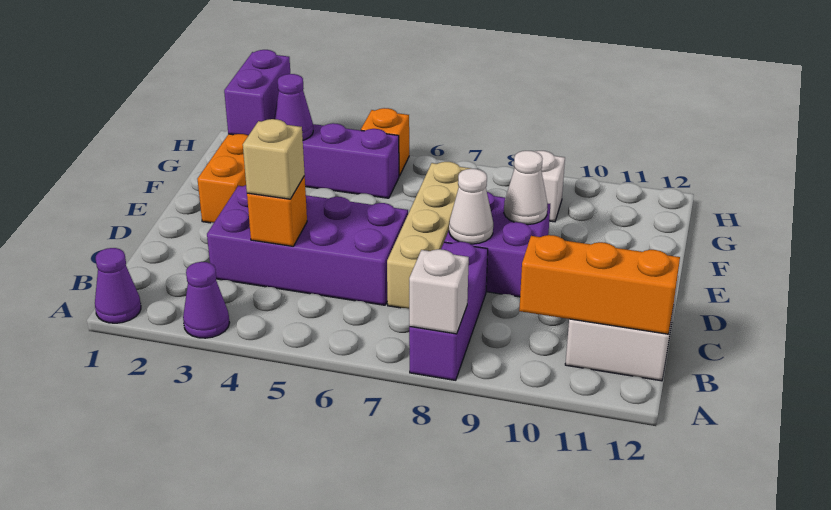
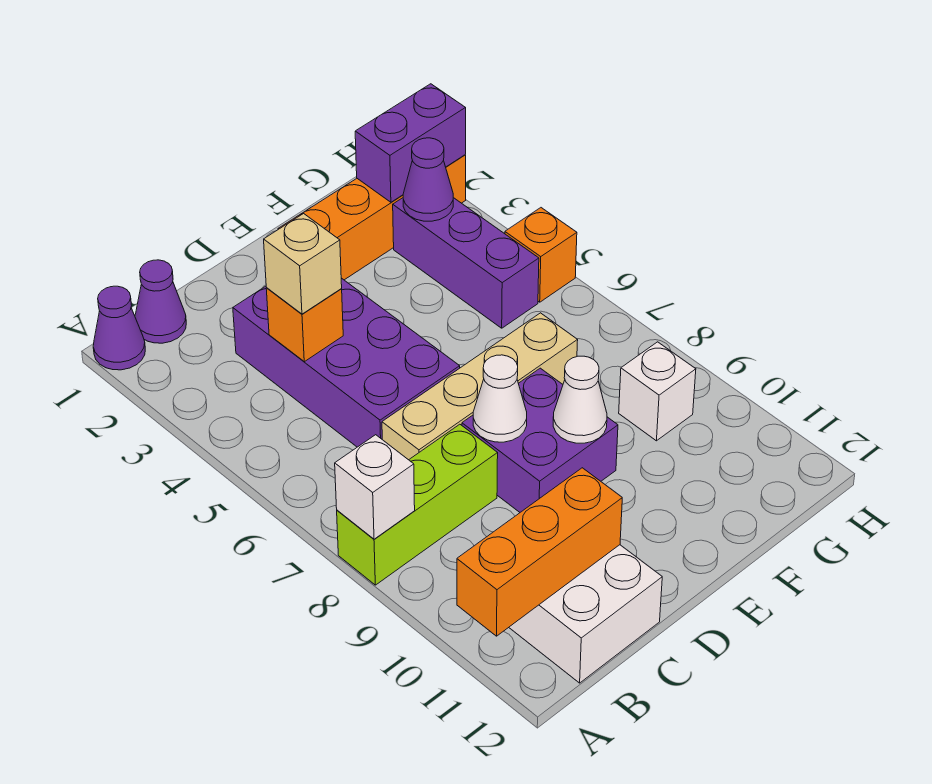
purple 1x1 cone [183,262,230,338] -> purple 1x1 cone moved to [135,260,186,343]
purple 1x3 brick [409,242,488,380] -> lime 1x3 brick [337,424,498,585]
orange 1x3 brick [519,235,680,334] -> orange 1x3 brick turned to [457,468,622,636]

